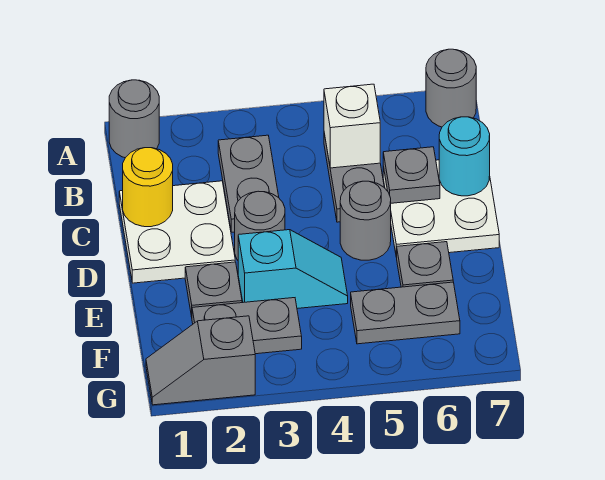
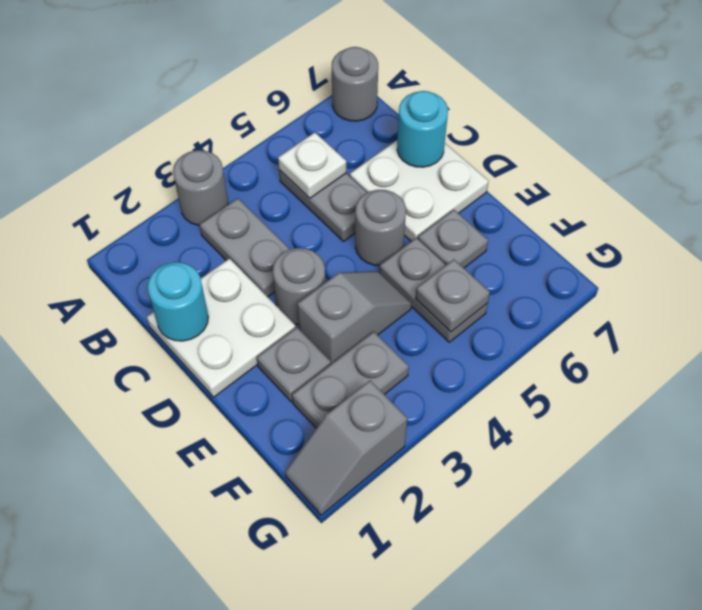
grey 1x1 round brick [109,80,159,158] -> grey 1x1 round brick moved to [173,150,228,225]
white 1x1 brick [324,84,380,168] -> white 1x1 plate [278,132,346,198]
yellow 1x1 round brick [123,148,173,227] -> cyan 1x1 round brick [147,262,208,341]
grey 1x1 plate [383,147,440,203] -> grey 1x1 plate moved to [416,259,490,332]
cyan 1x2 slope [238,230,348,309] -> grey 1x2 slope [297,271,411,364]
grey 1x2 plate [351,282,460,344] -> grey 1x2 plate turned to [379,238,488,342]

